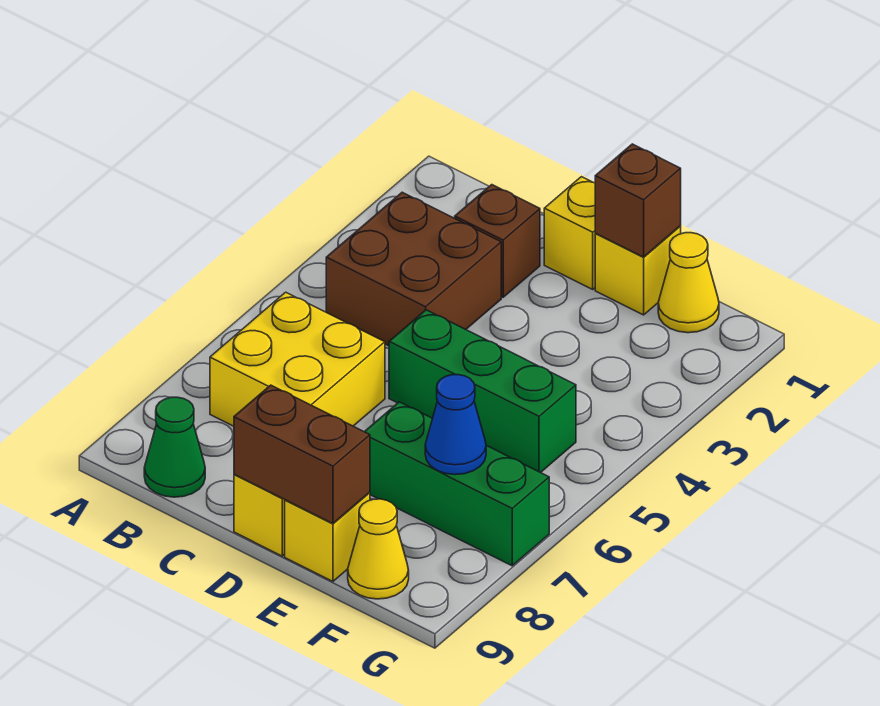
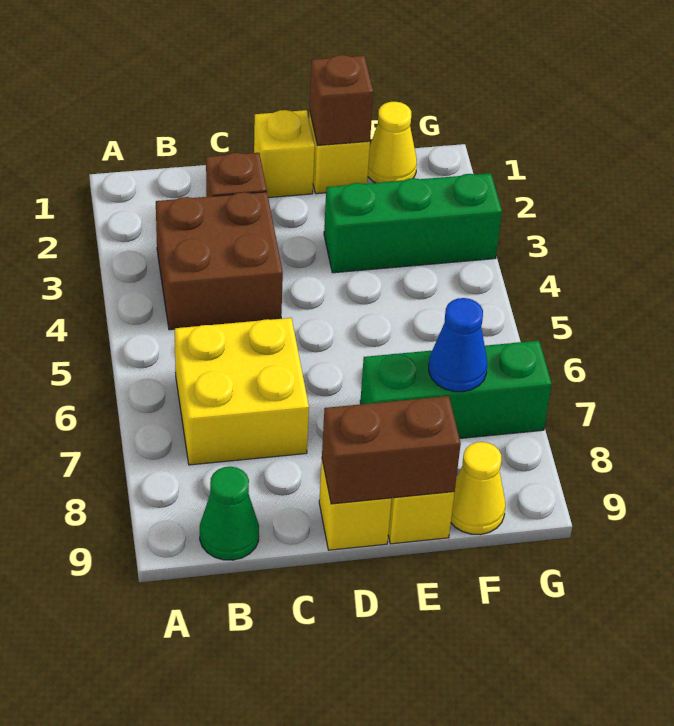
green 1x3 brick [389,310,576,473] -> green 1x3 brick moved to [324,173,502,273]

